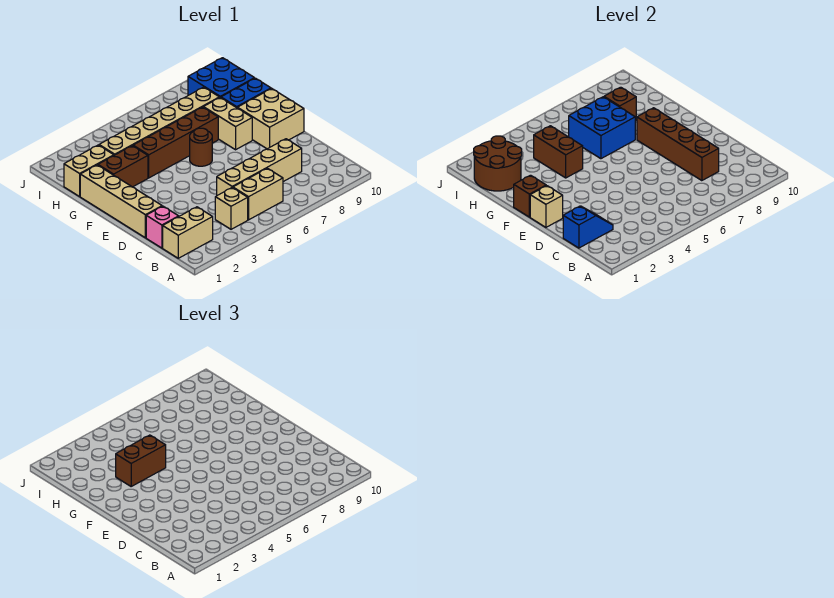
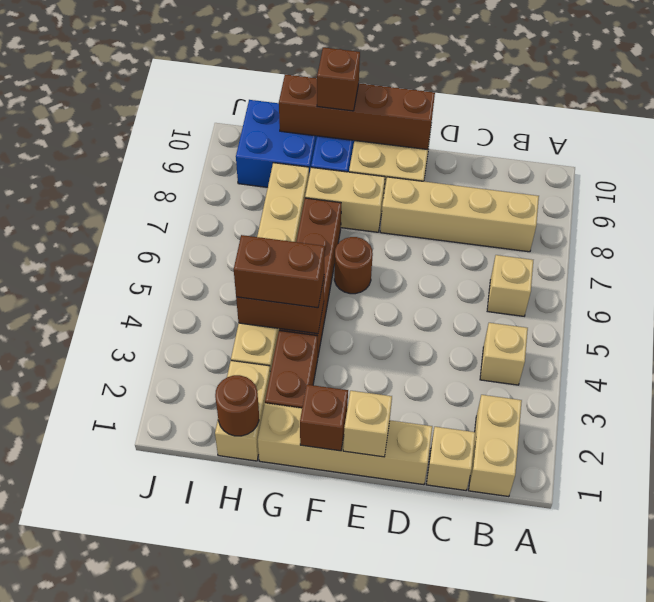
tan 1x2 brick [233,168,283,220] -> tan 1x1 brick [487,255,533,316]
pink 1x1 brick [146,206,179,248] -> tan 1x1 brick [426,427,475,490]
blue 1x2 slope [563,206,613,248] -> none
tan 1x4 brick [217,139,302,195] -> tan 1x4 brick turned to [380,177,539,252]
brown 1x4 brick [637,108,719,181] -> brown 1x4 brick moved to [279,74,435,150]
brown 1x2 brick [116,435,166,486] -> brown 1x2 brick turned to [234,235,325,308]
blue 2x2 brick [569,97,635,159] -> none
brown 2x2 round brick [474,136,522,191] -> brown 1x1 round brick [215,375,259,436]
brown 1x1 brick [604,87,636,121] -> brown 1x1 brick moved to [317,48,360,111]

